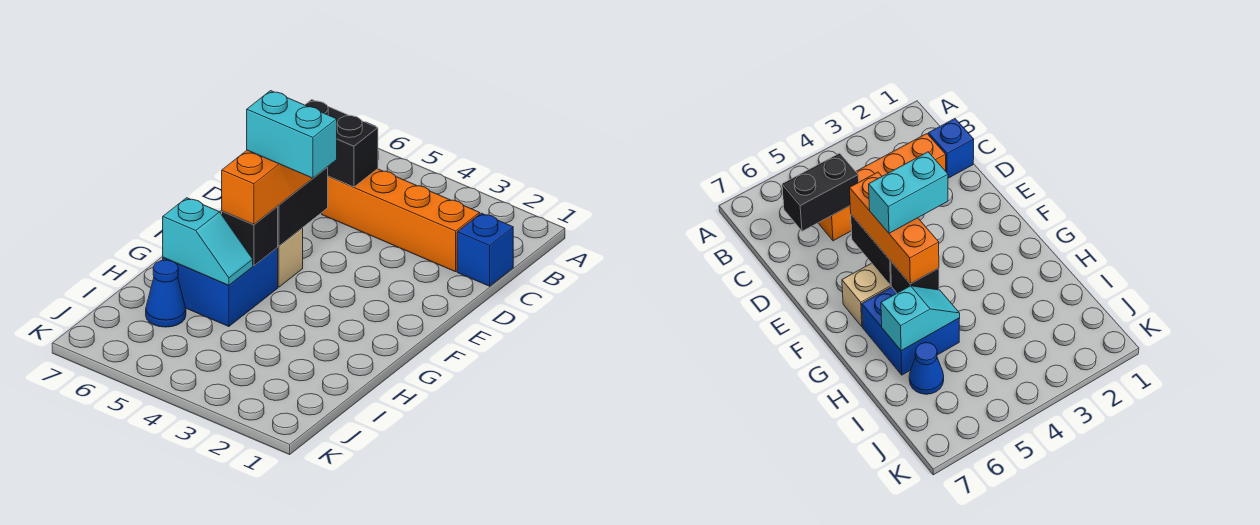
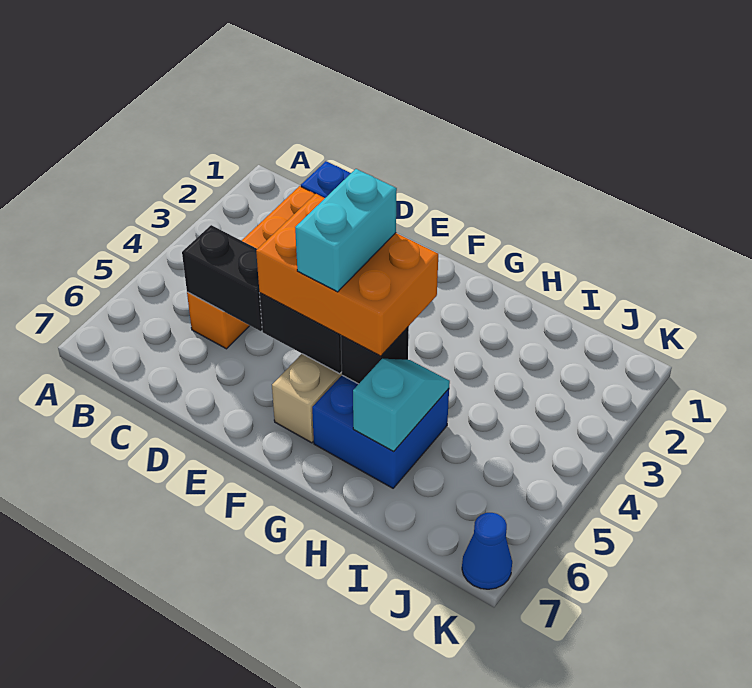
black 1x2 brick [305,100,378,187] -> black 1x2 brick turned to [182,225,262,331]
orange 1x3 brick [222,150,313,224] -> orange 2x3 brick [256,194,438,356]
blue 1x1 cone [146,260,186,327] -> blue 1x1 cone moved to [462,513,512,589]

